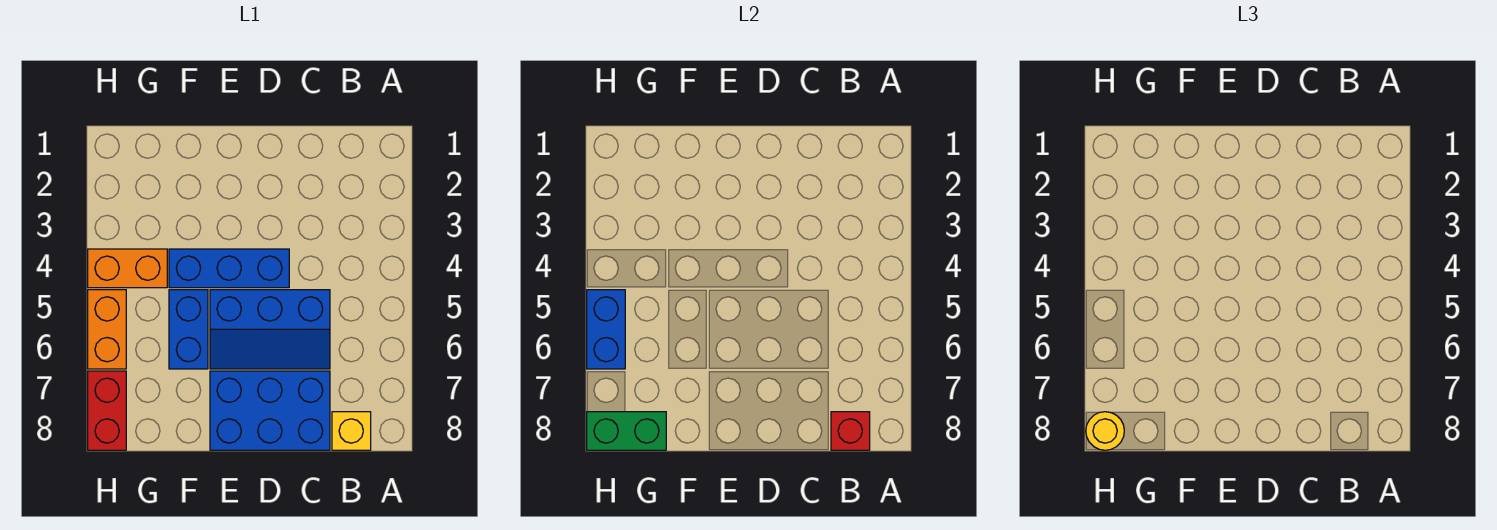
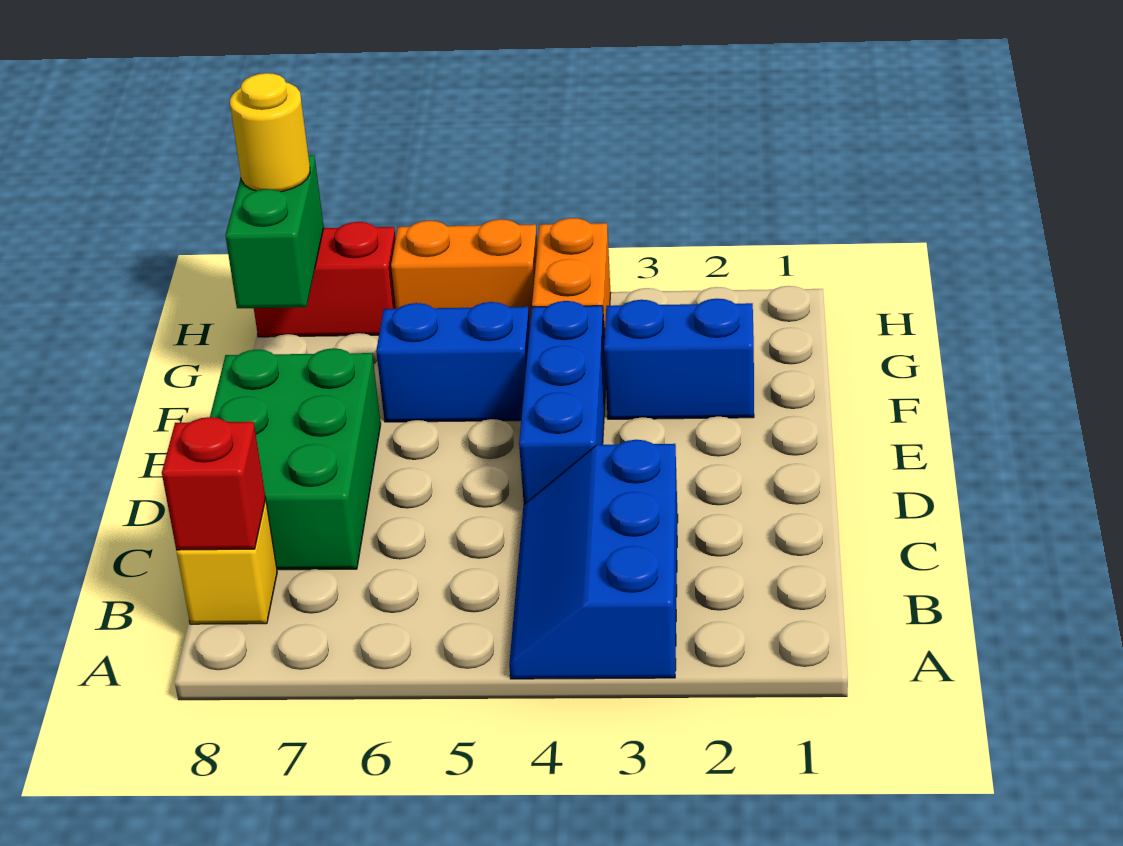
blue 2x3 slope [210,290,330,369] -> blue 2x3 slope moved to [509,440,678,679]
blue 2x3 brick [210,371,330,450] -> green 2x3 brick [210,348,381,570]
blue 1x2 brick [587,290,625,369] -> blue 1x2 brick moved to [604,299,754,419]

